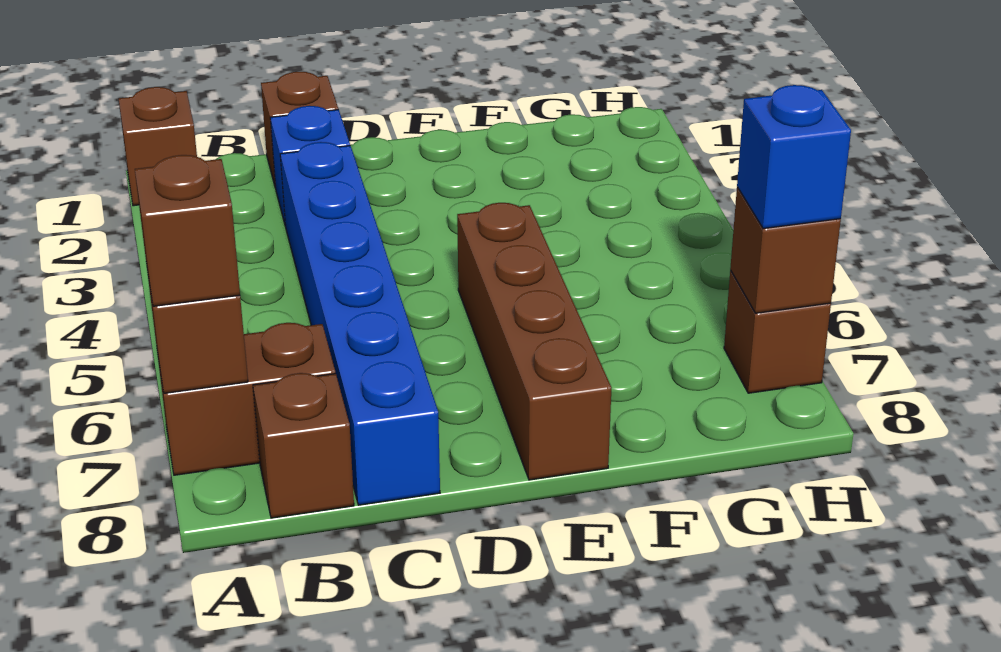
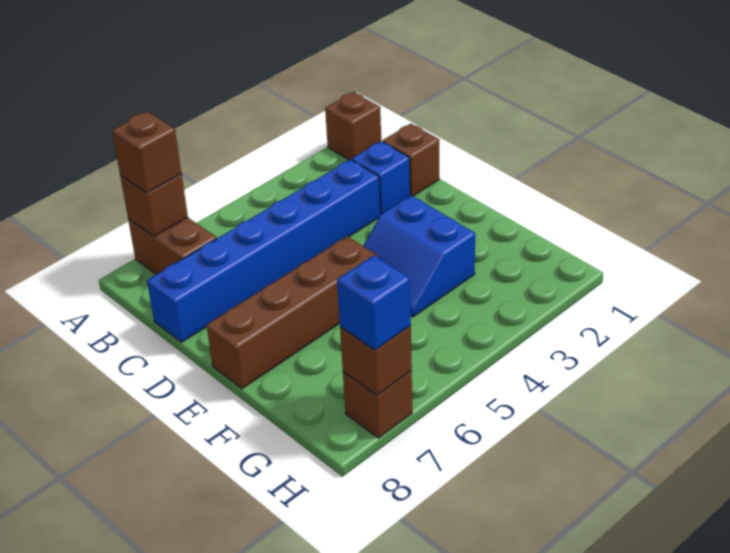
brown 1x1 brick [253,373,354,518] -> none
none -> blue 2x2 slope [363,195,475,317]

